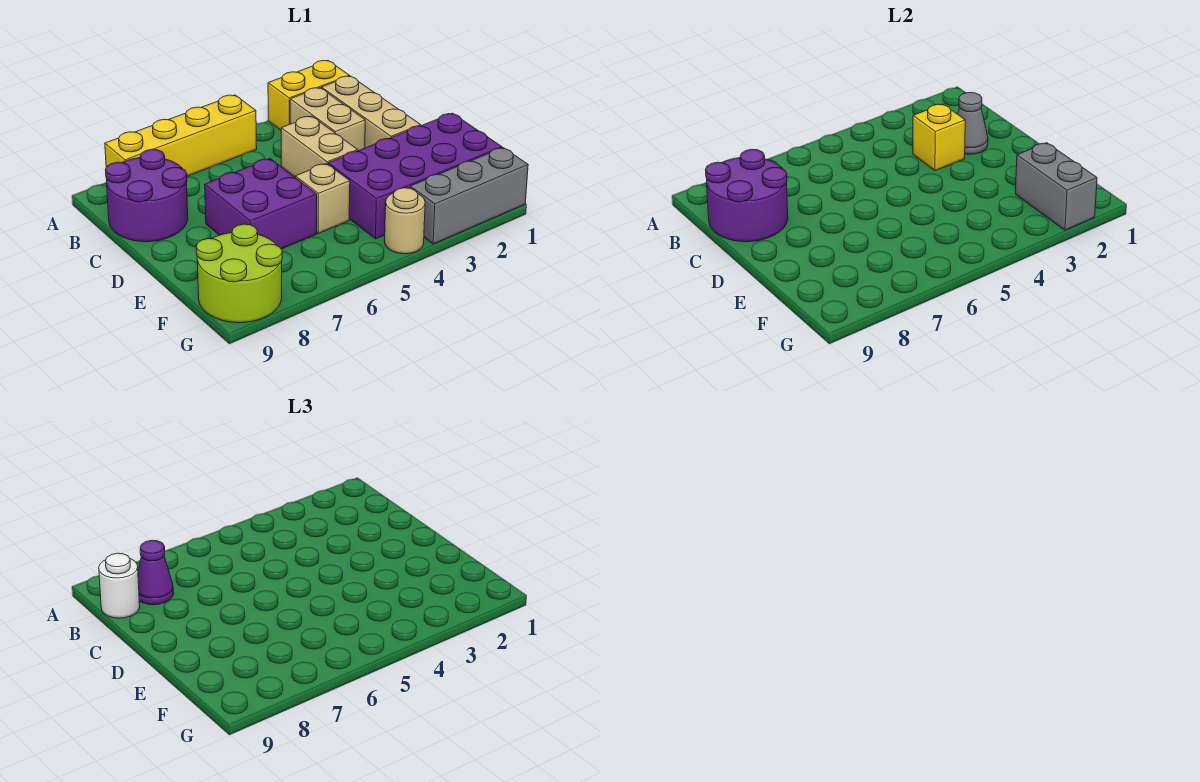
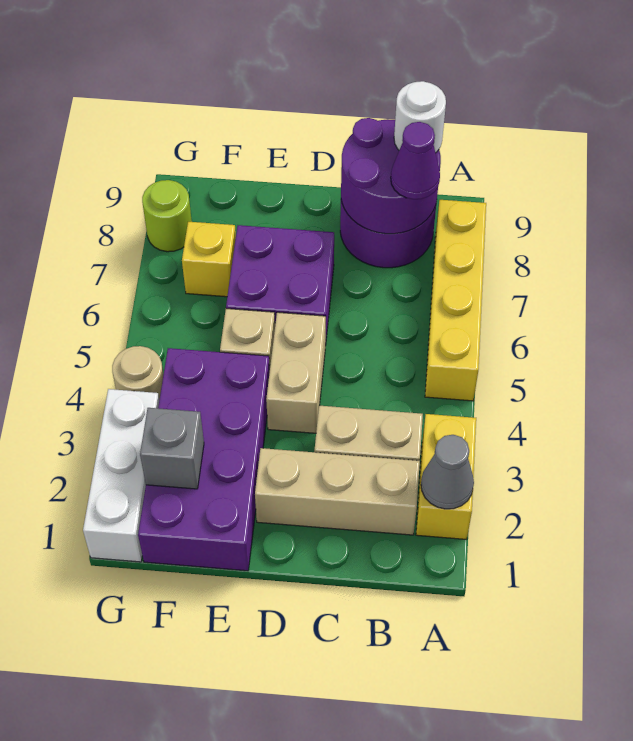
grey 1x1 cone [958,93,988,154] -> grey 1x1 cone moved to [421,435,474,509]
yellow 1x1 brick [913,104,965,171] -> yellow 1x1 brick moved to [182,222,236,297]
tan 1x2 brick [281,116,358,177] -> tan 1x2 brick turned to [266,312,326,433]
grey 1x2 brick [1016,143,1097,230] -> grey 1x1 brick [140,408,204,489]
lime 2x2 round brick [196,224,282,323] -> lime 1x1 round brick [142,180,192,252]
grey 1x3 brick [410,148,528,244] -> white 1x3 brick [83,389,159,562]

